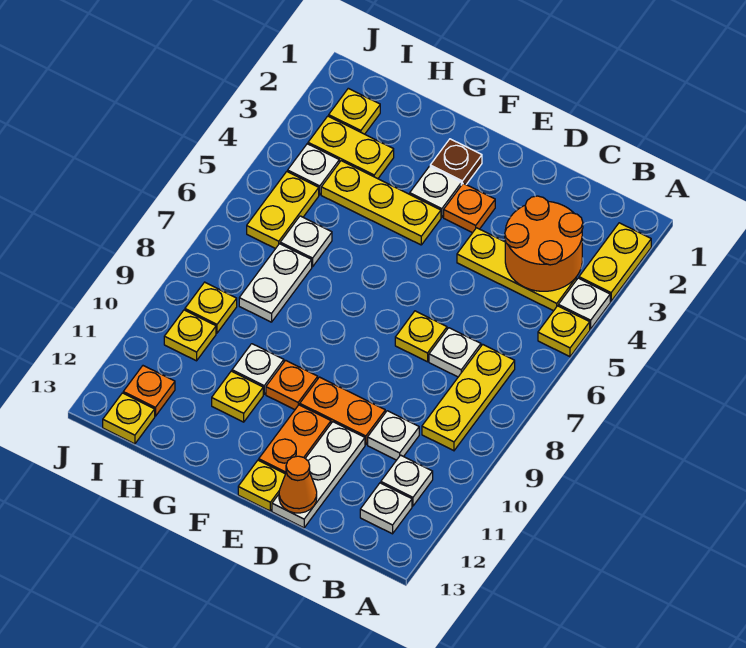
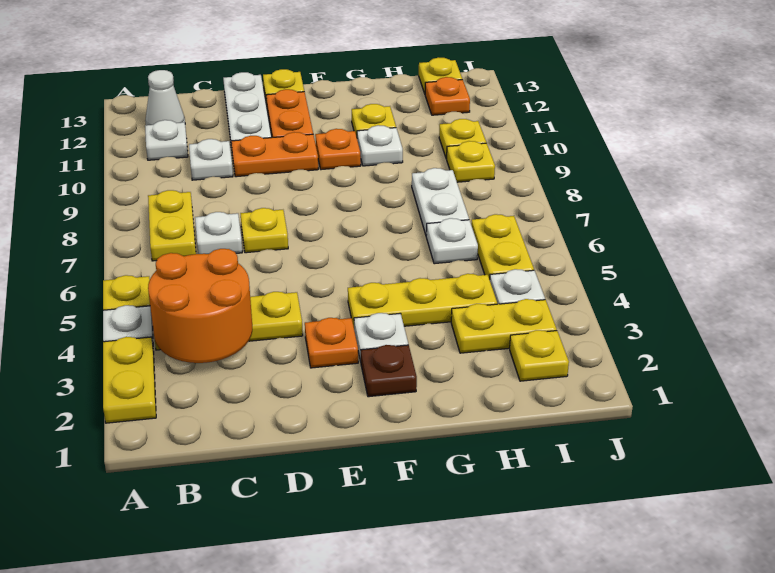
yellow 1x3 plate [422,344,515,451] -> yellow 1x2 plate [148,190,196,261]
white 1x1 plate [360,483,412,534] -> white 1x1 cone [145,70,185,125]
orange 1x1 cone [279,456,317,513] -> none

